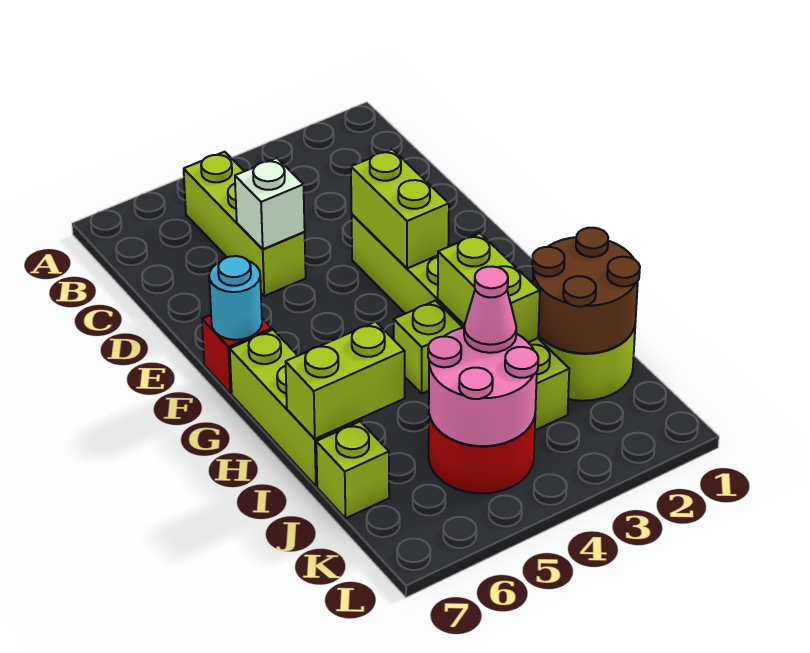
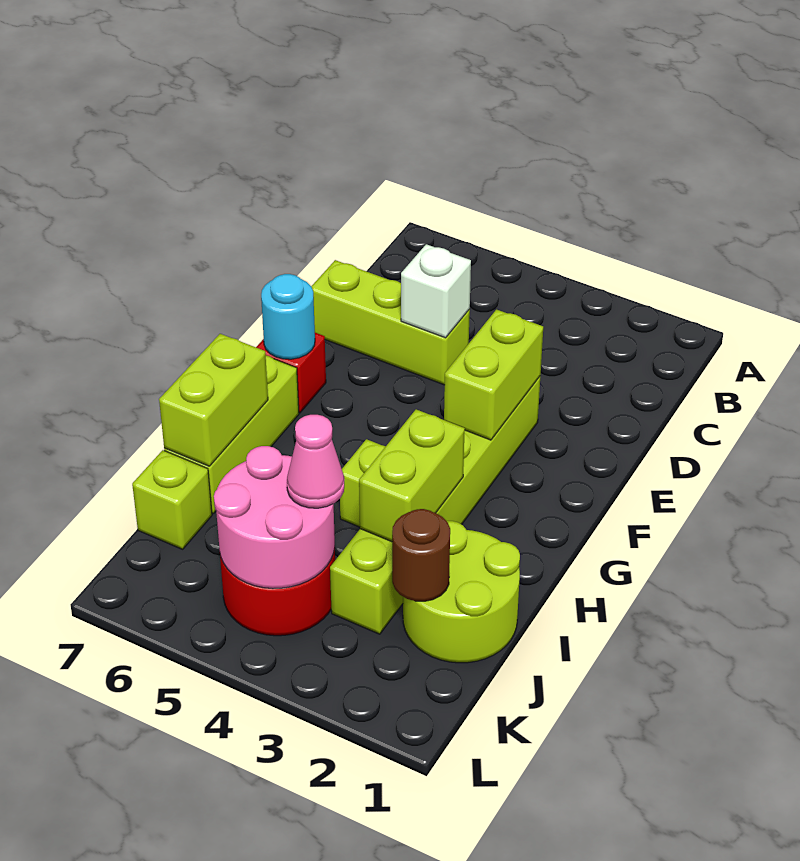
lime 1x3 brick [184,152,306,296] -> lime 1x3 brick turned to [311,260,470,385]
brown 2x2 round brick [532,228,640,353] -> brown 1x1 round brick [392,509,450,601]
lime 1x2 brick [286,322,405,439] -> lime 1x2 brick turned to [159,334,268,466]

